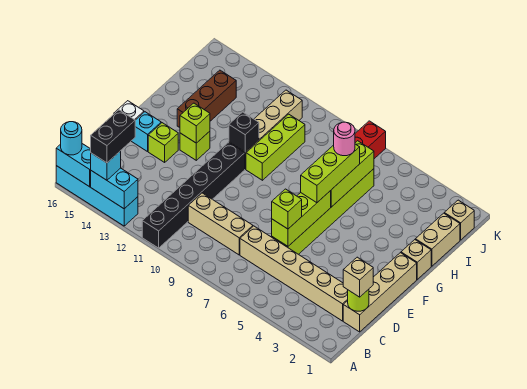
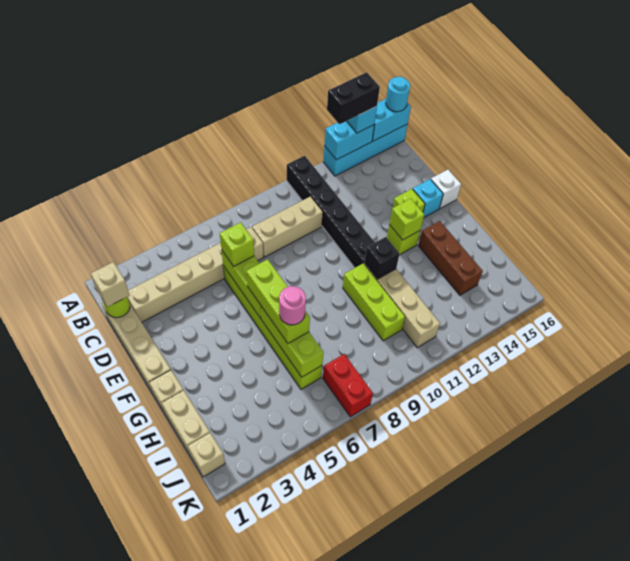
black 1x2 brick [91,110,135,163] -> black 1x2 brick turned to [327,72,380,124]

